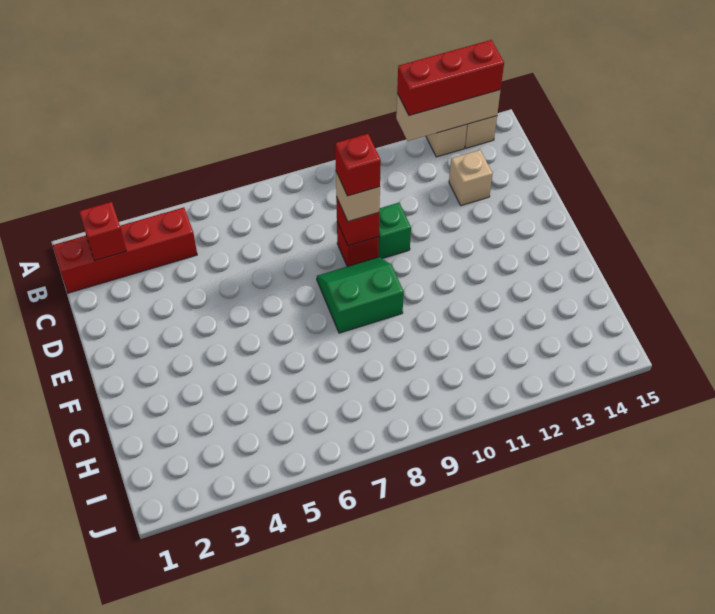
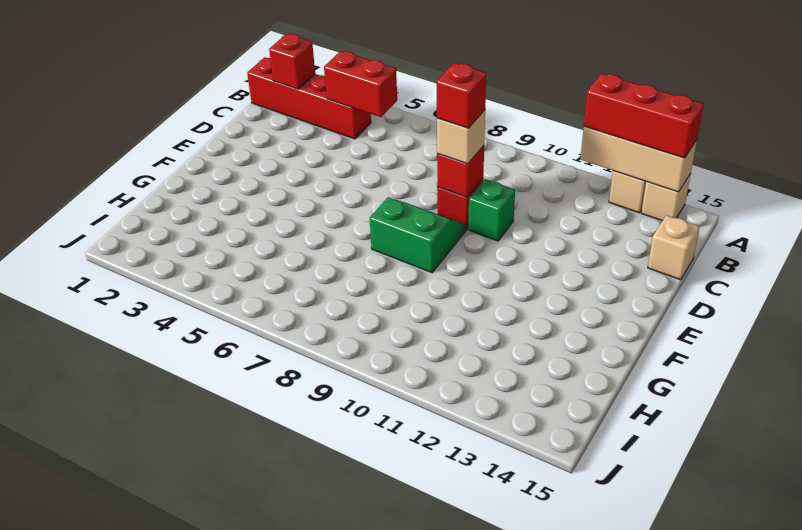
none -> red 1x2 brick [324,51,397,117]
tan 1x1 brick [449,150,493,206] -> tan 1x1 brick moved to [648,215,700,280]

